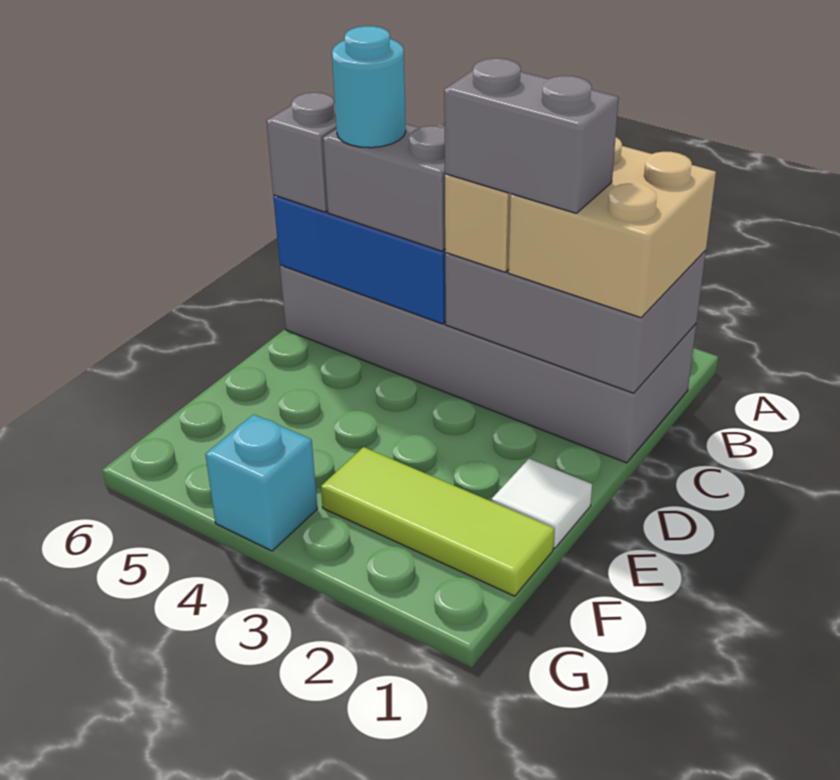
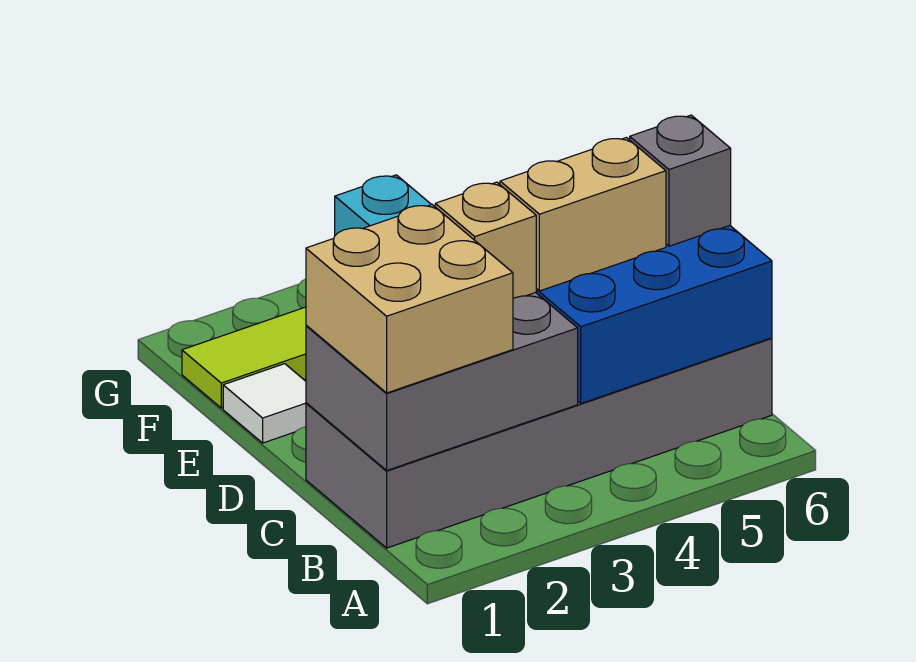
grey 1x2 brick [444,58,619,213] -> none
grey 1x2 brick [323,124,445,251] -> tan 1x2 brick [500,138,666,291]
cyan 1x1 round brick [332,26,406,148] -> none

